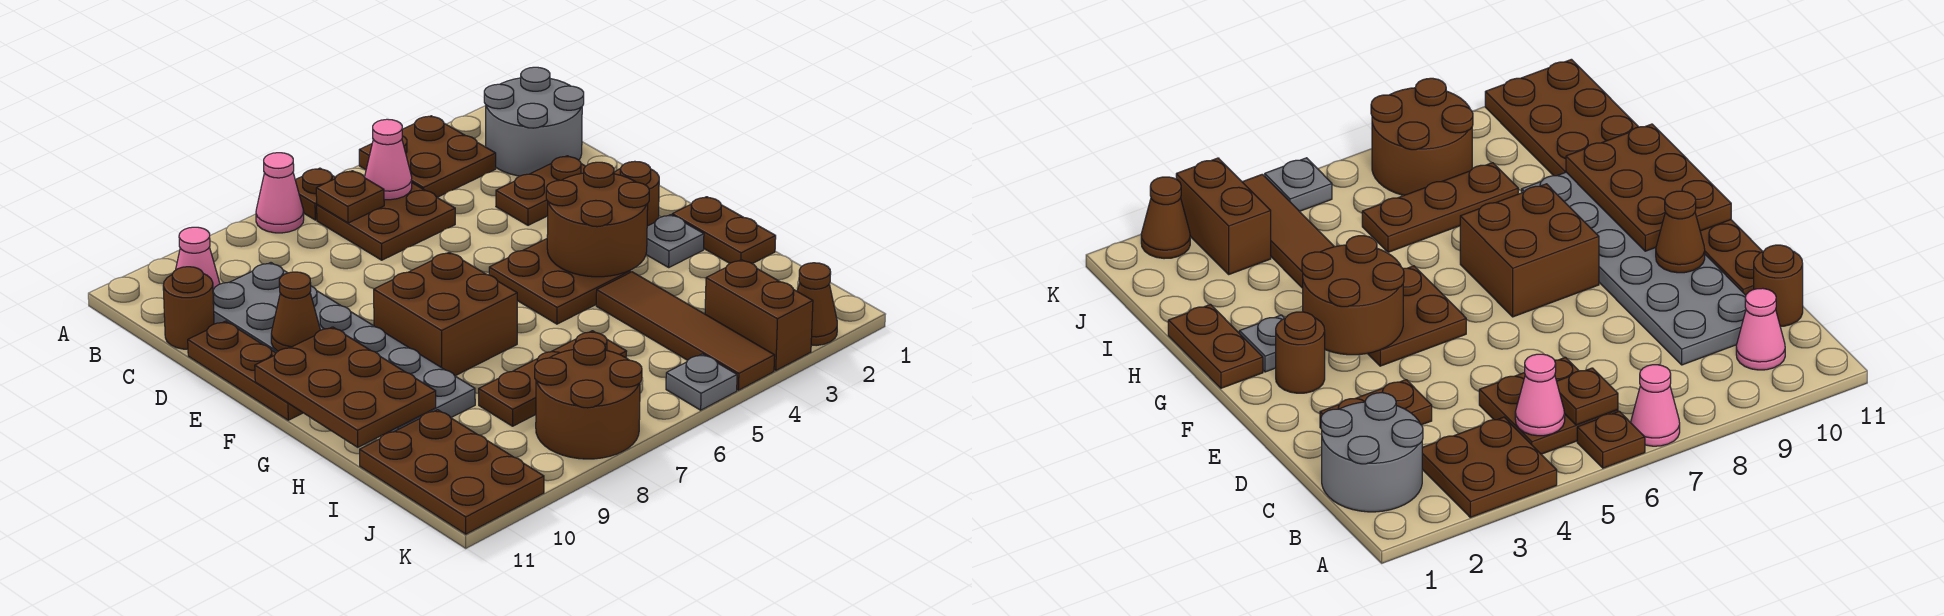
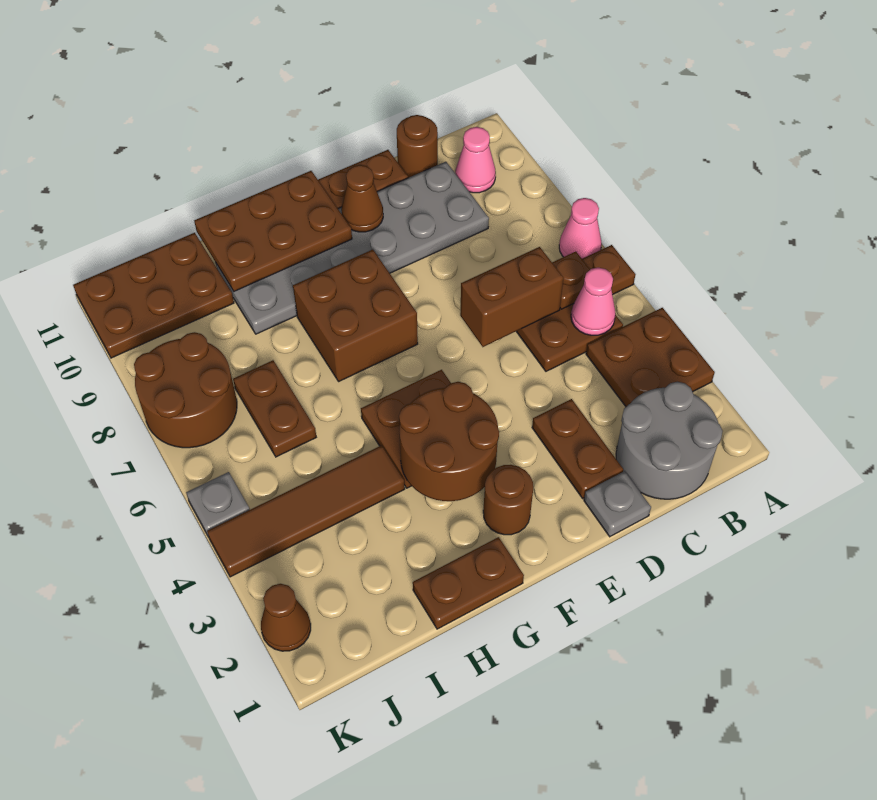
grey 1x1 plate [646,215,704,267] -> grey 1x1 plate moved to [584,471,651,537]
brown 1x3 plate [479,331,627,426] -> brown 1x2 plate [233,360,316,457]
brown 1x2 brick [705,260,813,370] -> brown 1x2 brick moved to [460,247,564,347]

